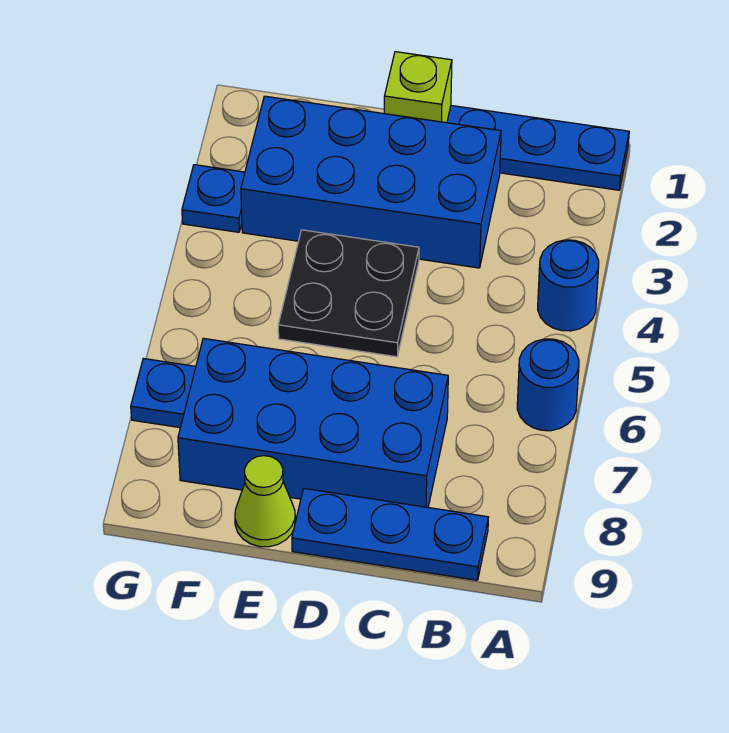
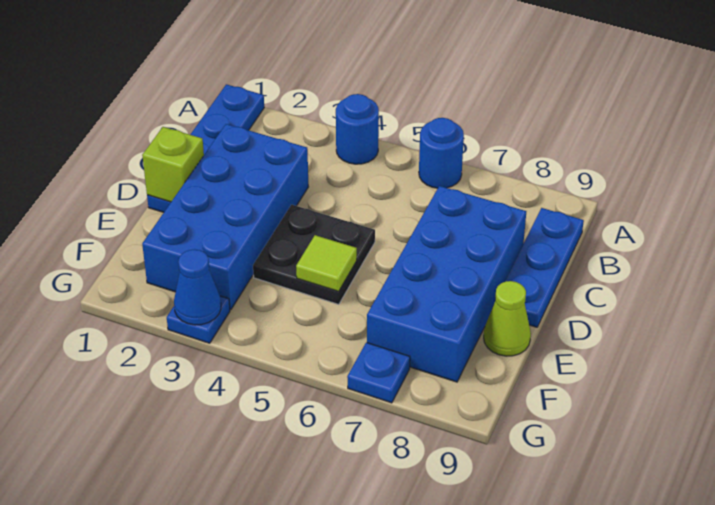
none -> lime 1x1 tile [296,235,357,291]
none -> blue 1x1 cone [174,250,221,325]

